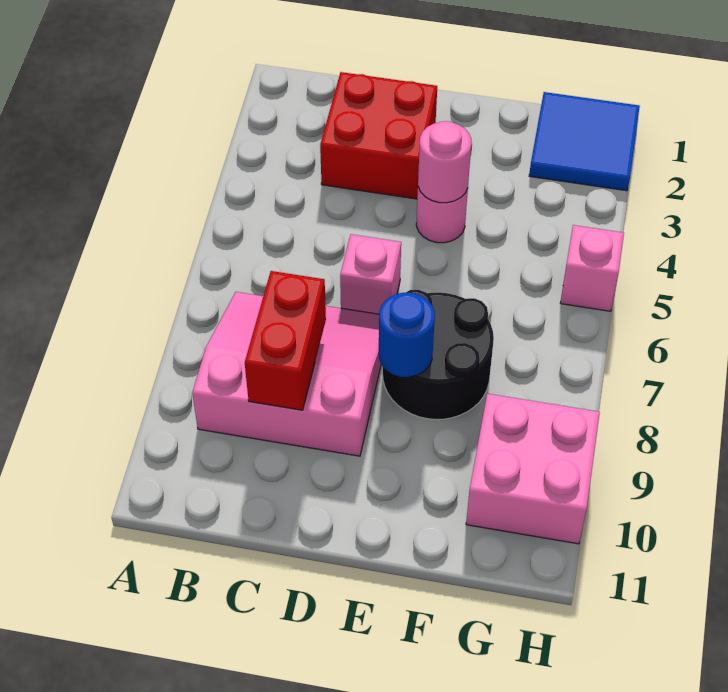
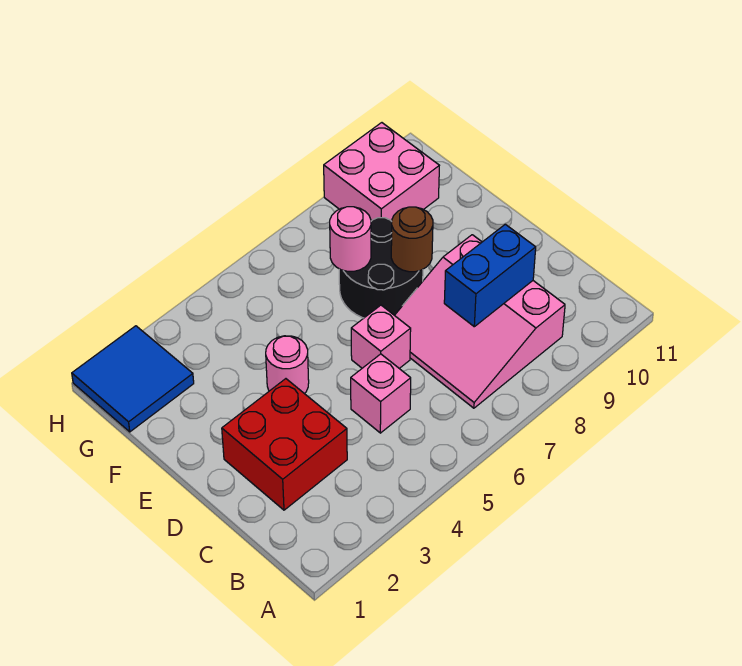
red 1x2 brick [245,271,326,410] -> blue 1x2 brick [444,224,536,327]
pink 1x1 round brick [418,121,471,203] -> pink 1x1 round brick moved to [330,207,371,271]
blue 1x1 round brick [379,293,435,377] -> brown 1x1 round brick [391,207,433,272]
pink 1x1 brick [560,225,624,311] -> pink 1x1 brick moved to [351,354,411,433]

